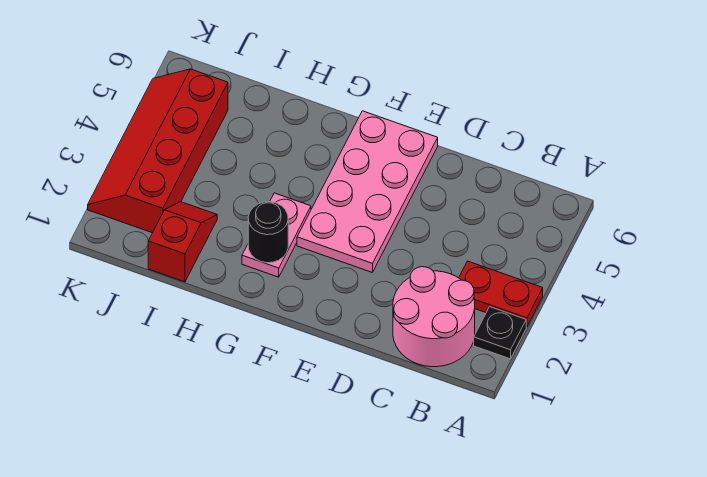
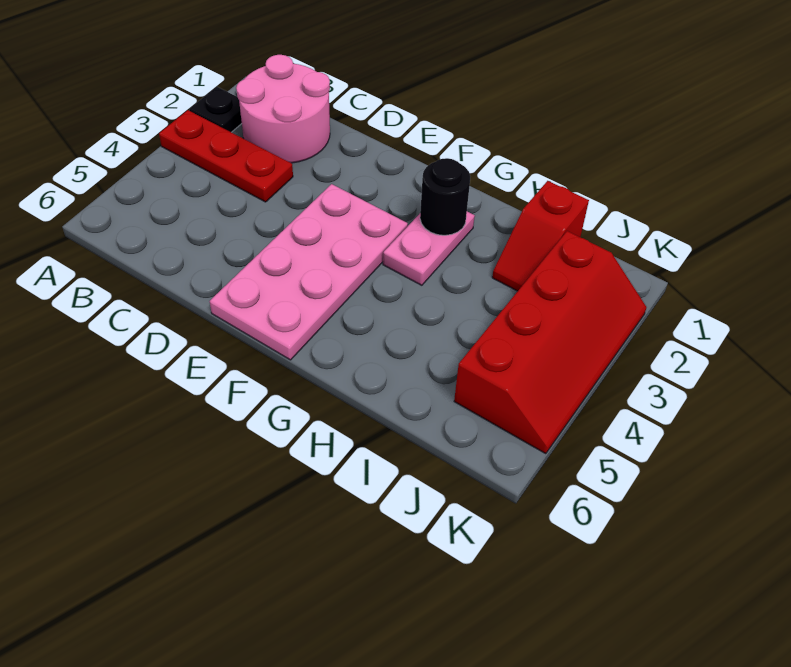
red 1x2 plate [459,261,543,327] -> red 1x3 plate [159,110,293,202]

